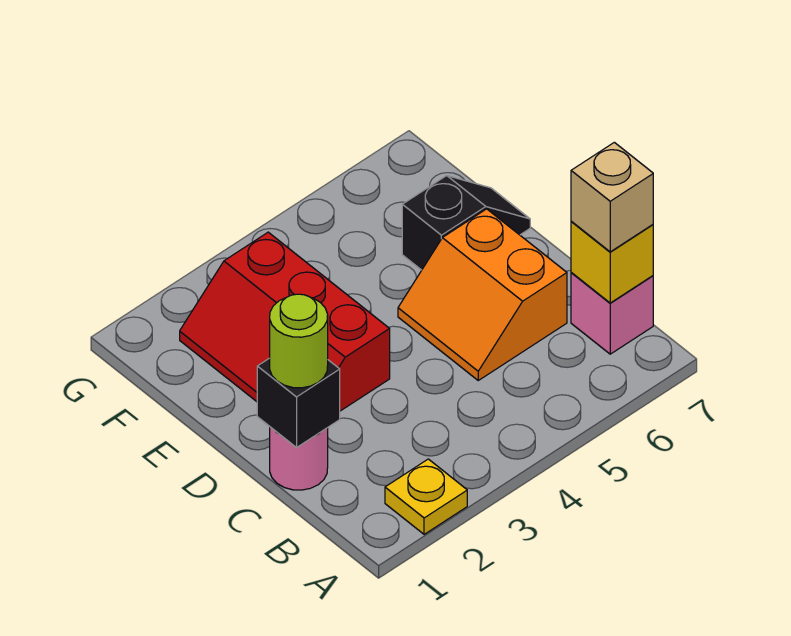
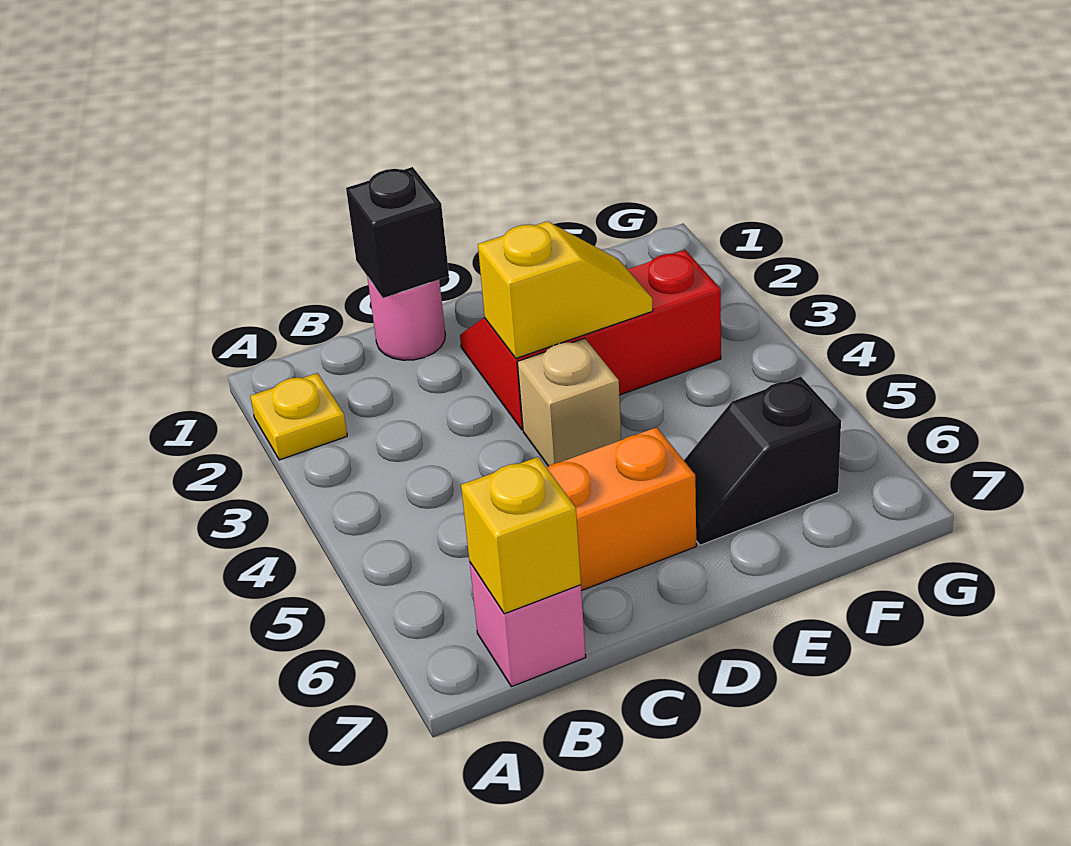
tan 1x1 brick [571,142,653,252] -> tan 1x1 brick moved to [517,338,621,466]
lime 1x1 round brick [270,294,328,388] -> none
none -> yellow 1x2 slope [478,221,653,358]
black 1x2 slope [402,176,530,270] -> black 1x2 slope turned to [684,377,841,545]

